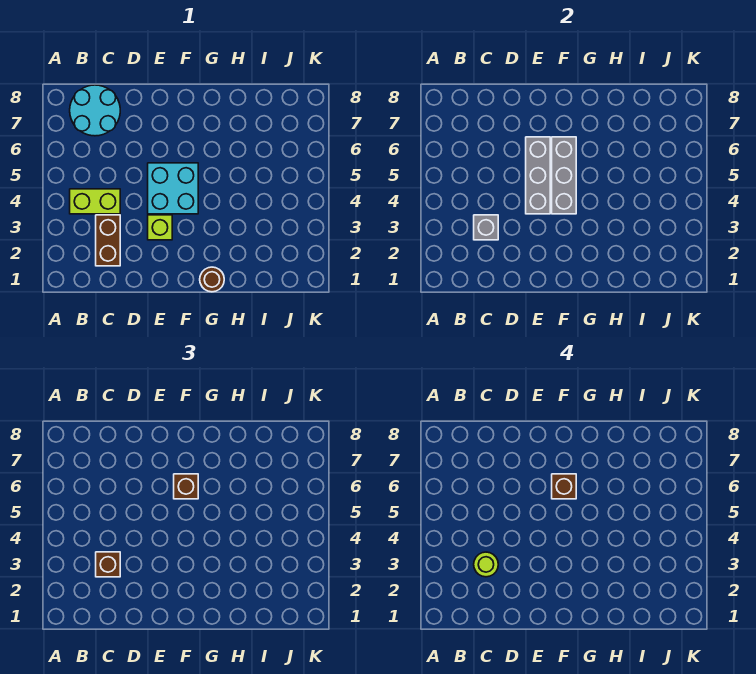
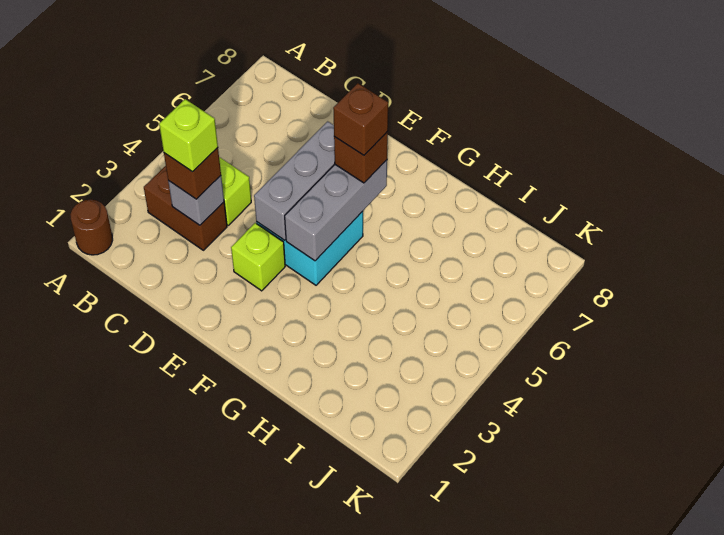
cyan 2x2 round brick [70,85,120,136] -> none
brown 1x2 brick [96,215,120,266] -> brown 1x2 brick turned to [144,166,227,250]
lime 1x1 round brick [474,552,498,577] -> lime 1x1 brick [159,99,218,172]
brown 1x1 round brick [200,267,224,292] -> brown 1x1 round brick moved to [70,200,113,255]

